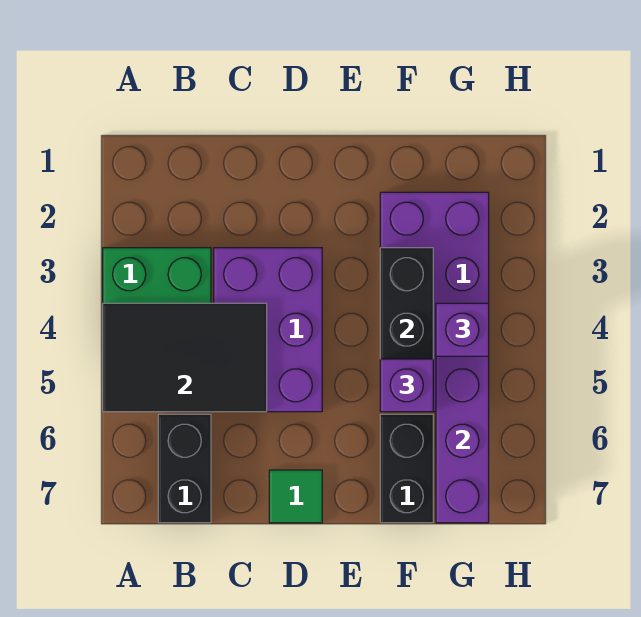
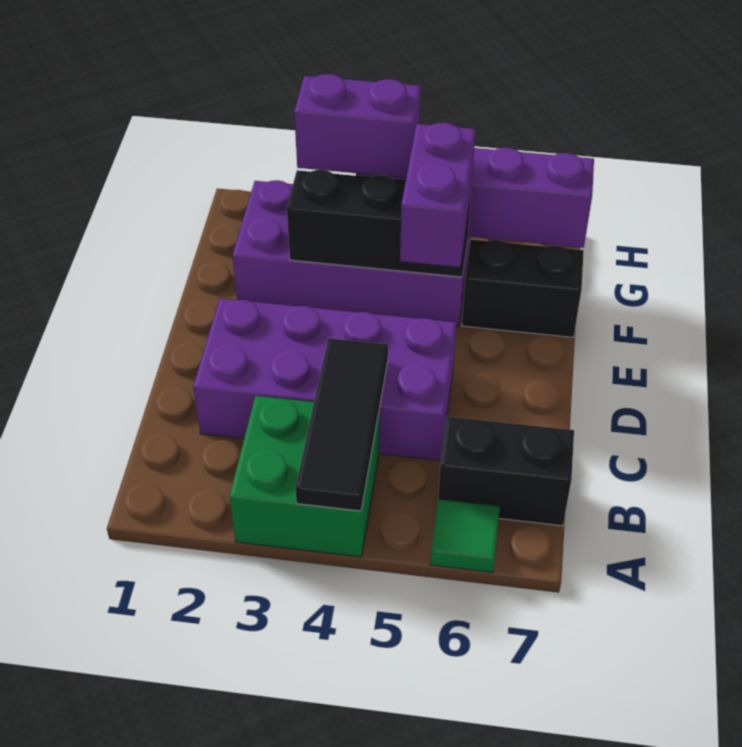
black 2x3 tile [103,303,267,412] -> black 1x3 tile [296,338,388,511]
purple 2x3 brick [214,248,322,412] -> purple 2x4 brick [193,298,456,461]
green 1x1 tile [269,470,322,523] -> green 1x1 tile moved to [430,499,500,573]
purple 1x1 brick [380,359,433,412] -> purple 1x2 brick [400,123,476,267]
purple 1x1 brick [436,303,489,356] -> purple 1x2 brick [294,74,421,178]

